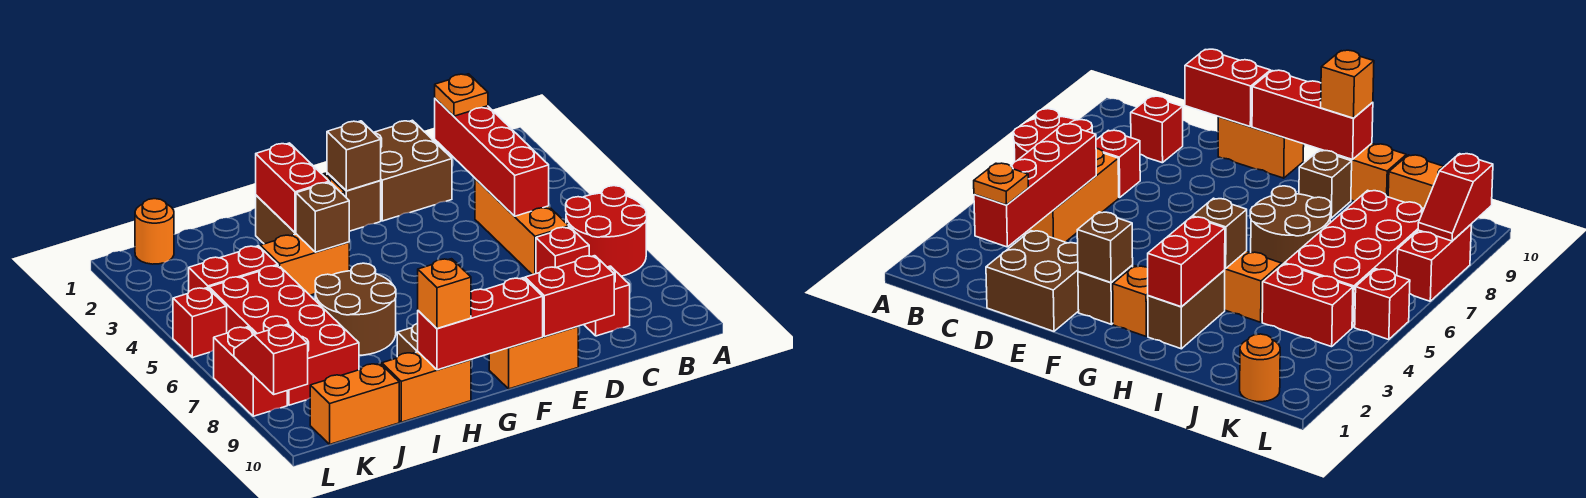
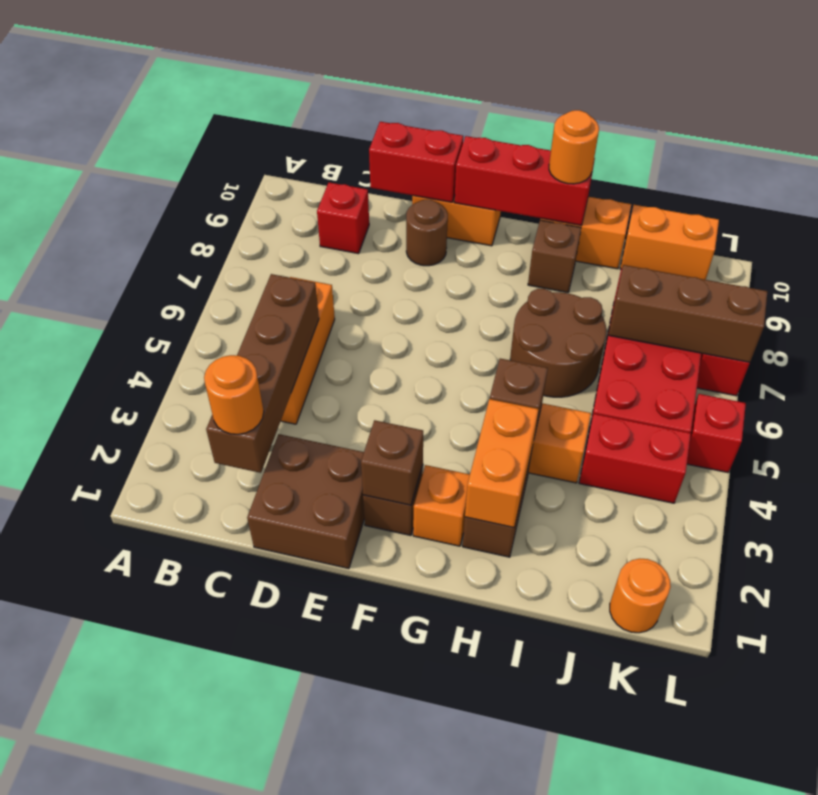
red 2x2 round brick [566,186,647,276] -> none
red 1x4 brick [435,99,549,216] -> brown 1x4 brick [206,274,319,473]
orange 1x1 plate [435,74,488,116] -> orange 1x1 round brick [204,355,264,434]
red 1x1 brick [536,227,589,274] -> none
none -> brown 1x1 round brick [406,200,448,266]
red 1x2 brick [256,143,329,233] -> orange 1x2 brick [465,399,539,528]
orange 1x1 brick [418,259,471,329] -> orange 1x1 round brick [549,110,599,184]
none -> brown 1x3 brick [609,265,767,362]
red 1x2 slope [234,324,308,394] -> none

